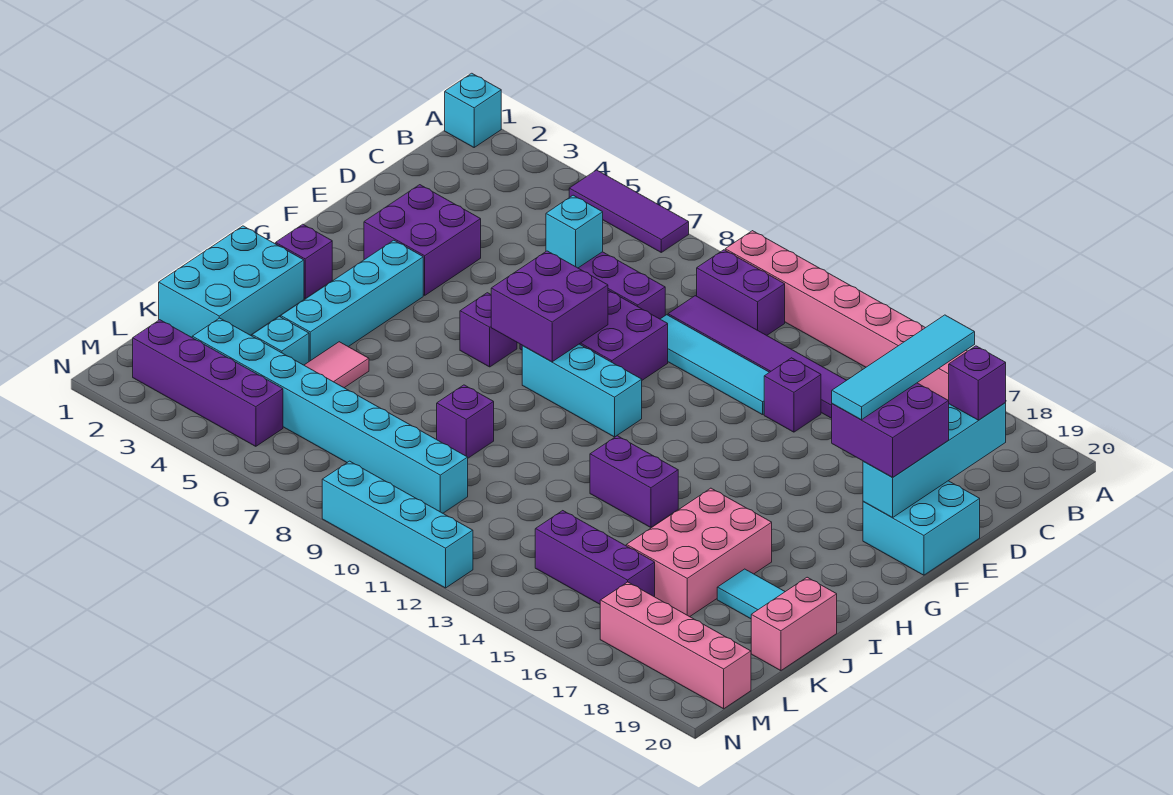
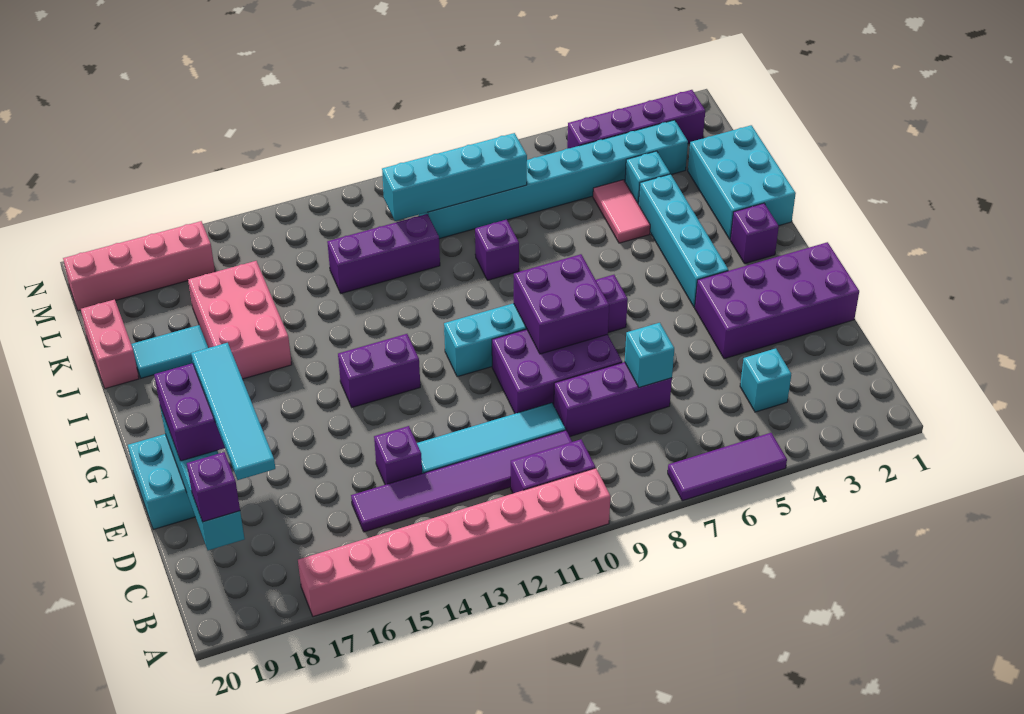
cyan 1x1 brick [445,73,501,147] -> cyan 1x1 brick moved to [740,348,791,412]
purple 2x2 brick [364,185,481,295] -> purple 2x4 brick [695,242,859,359]
purple 1x2 brick [590,436,678,527] -> purple 1x2 brick moved to [338,334,420,407]
purple 1x3 brick [535,511,655,604] -> purple 1x3 brick moved to [327,214,440,293]
cyan 1x4 brick [322,461,473,588] -> cyan 1x4 brick moved to [382,133,527,221]

